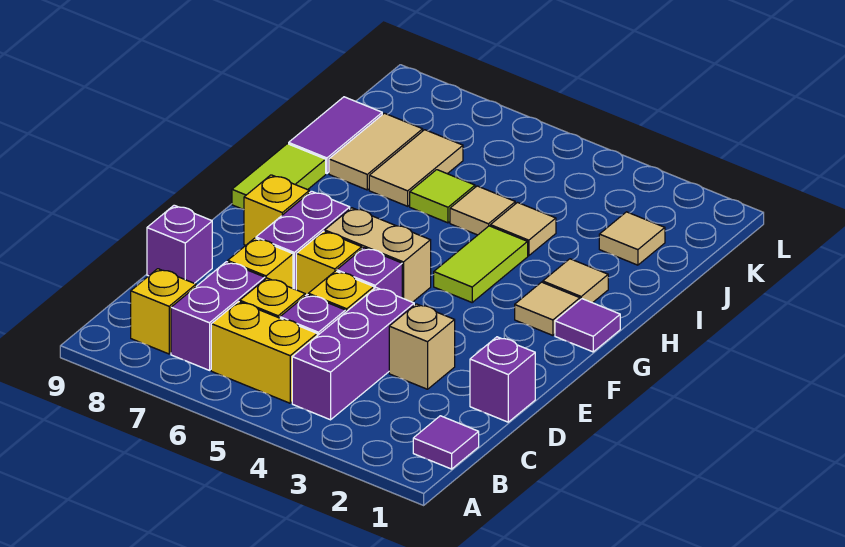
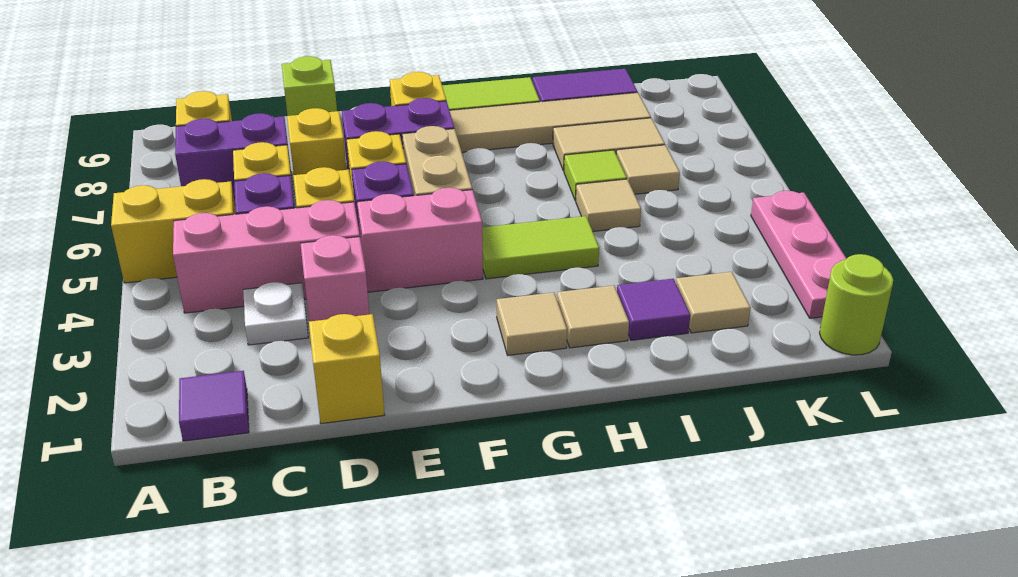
purple 1x3 brick [292,288,414,420] -> pink 1x3 brick [173,200,360,313]
yellow 1x2 brick [211,302,317,403] -> yellow 1x2 brick turned to [111,179,236,283]
none -> white 1x1 plate [243,282,308,345]
purple 1x1 brick [470,337,535,422] -> yellow 1x1 brick [309,314,384,424]
tan 1x1 brick [389,304,455,389] -> pink 1x1 brick [301,235,369,321]
purple 1x1 brick [147,205,212,283] -> lime 1x1 brick [282,56,337,116]
none -> pink 1x2 brick [357,188,483,292]
purple 1x1 tile [555,299,620,352] -> purple 1x1 tile moved to [617,279,690,340]
tan 1x1 tile [490,203,556,256] -> tan 1x1 tile moved to [616,145,680,194]
tan 1x2 tile [329,113,423,190] -> tan 1x4 tile [450,92,651,152]
none -> lime 1x1 round brick [820,254,893,355]
none -> pink 1x3 plate [751,191,847,318]

